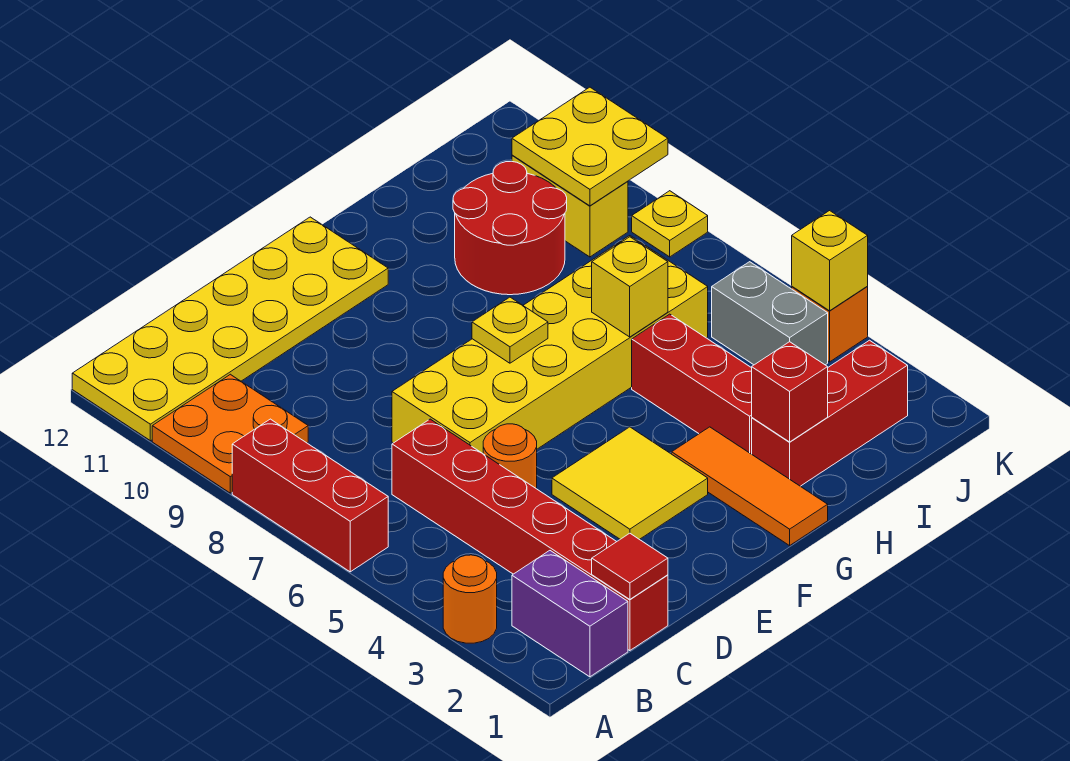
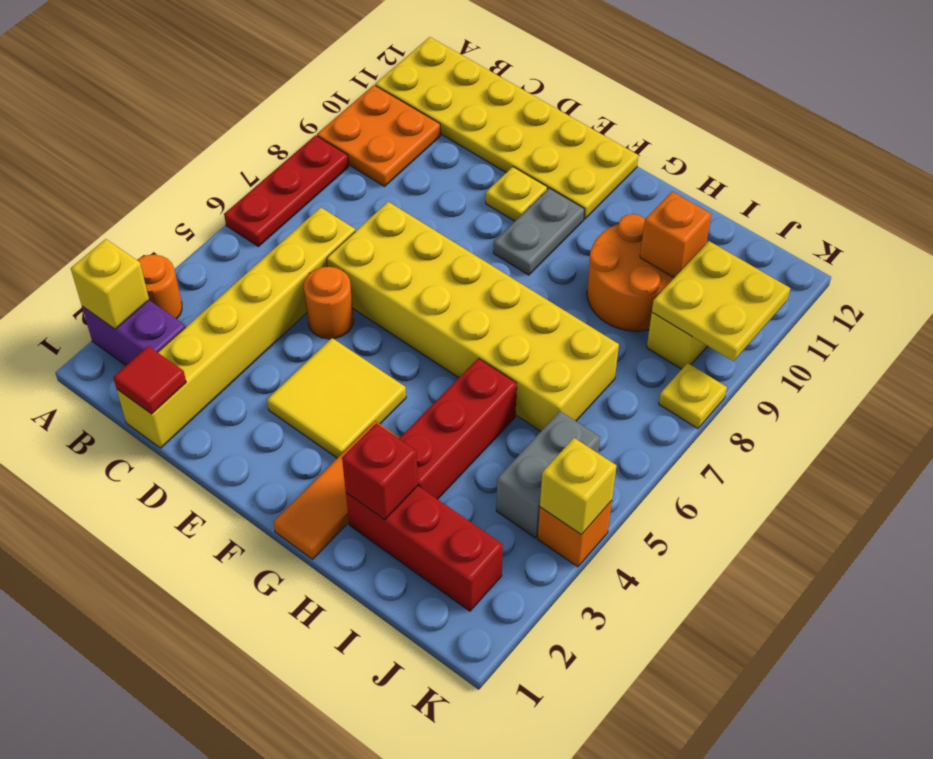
red 1x3 brick [232,419,388,572] -> red 1x3 plate [224,135,349,247]
purple 1x2 brick [512,551,628,677] -> purple 1x2 brick turned to [82,300,186,365]
red 1x6 brick [392,419,668,651] -> yellow 1x6 brick [117,207,355,448]
yellow 1x1 plate [472,297,548,363] -> yellow 1x1 plate moved to [486,167,547,221]
none -> grey 1x2 plate [493,188,585,275]
yellow 1x1 brick [592,237,668,337] -> yellow 1x1 brick moved to [71,239,149,329]
red 2x2 round brick [453,161,567,295] -> orange 2x2 round brick [587,214,674,331]
none -> orange 1x1 brick [640,192,711,278]

